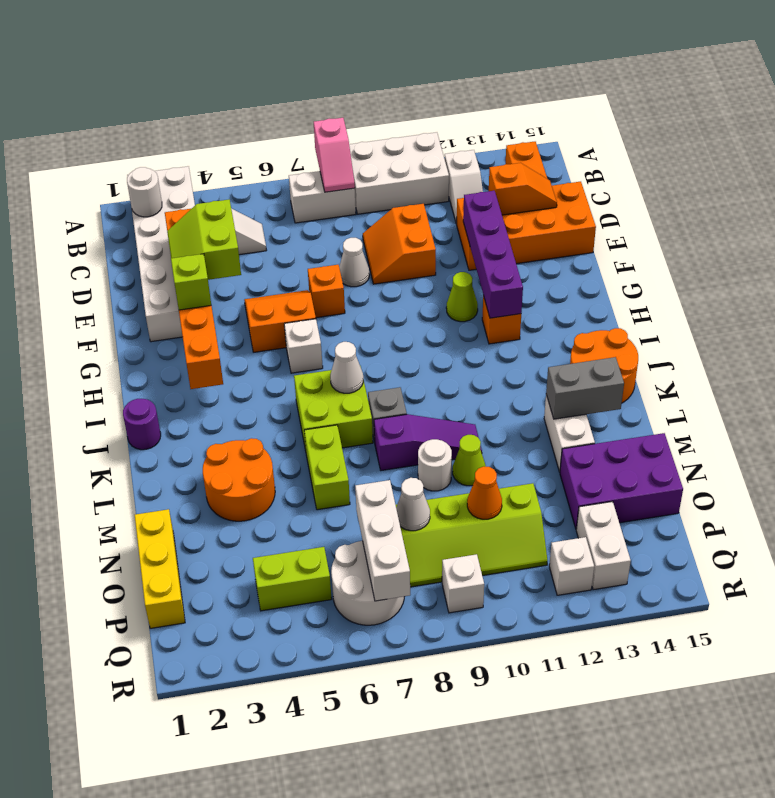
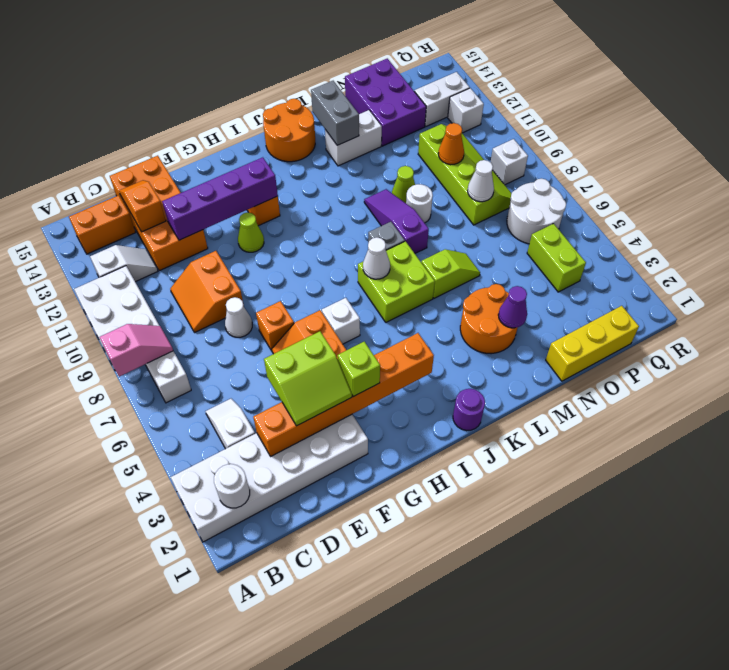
orange 2x2 slope [363,204,436,284] -> orange 2x2 slope turned to [170,251,243,333]
lime 1x2 brick [304,425,350,510] -> lime 1x2 slope [421,249,480,298]
none -> purple 1x1 cone [498,286,527,328]
white 1x3 brick [355,480,410,601] -> none

